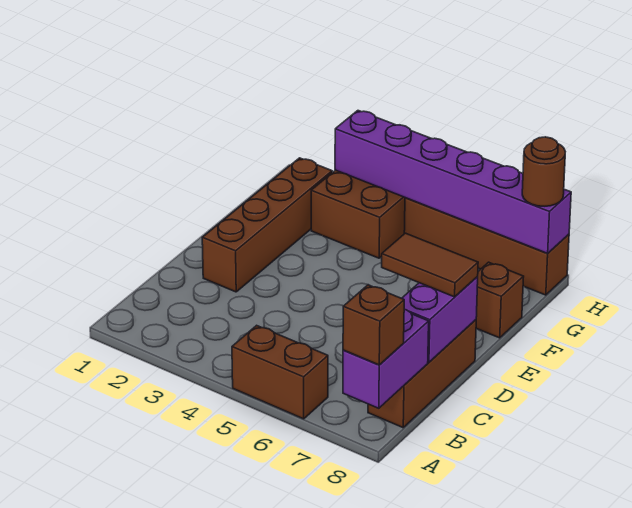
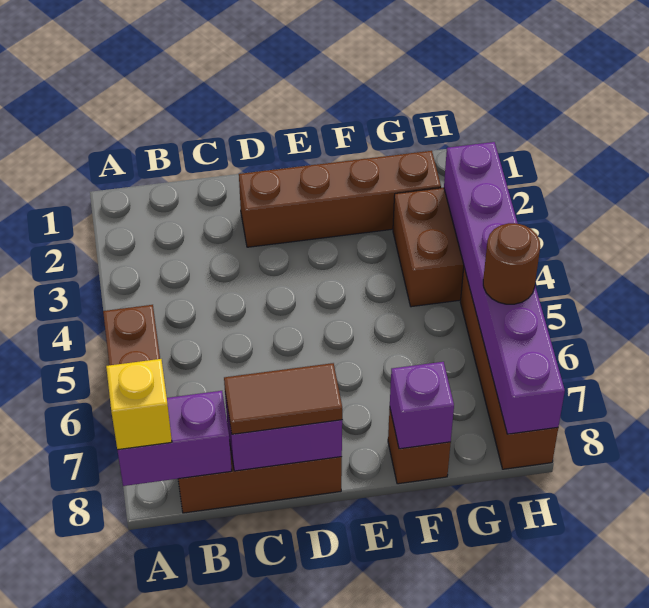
brown 1x1 brick [343,285,404,365] -> yellow 1x1 brick [106,359,172,450]
brown 1x2 tile [382,233,478,297] -> brown 1x2 tile turned to [224,363,342,434]
none -> purple 1x1 brick [390,362,454,449]
brown 1x1 round brick [522,137,565,206] -> brown 1x1 round brick moved to [483,223,540,304]

